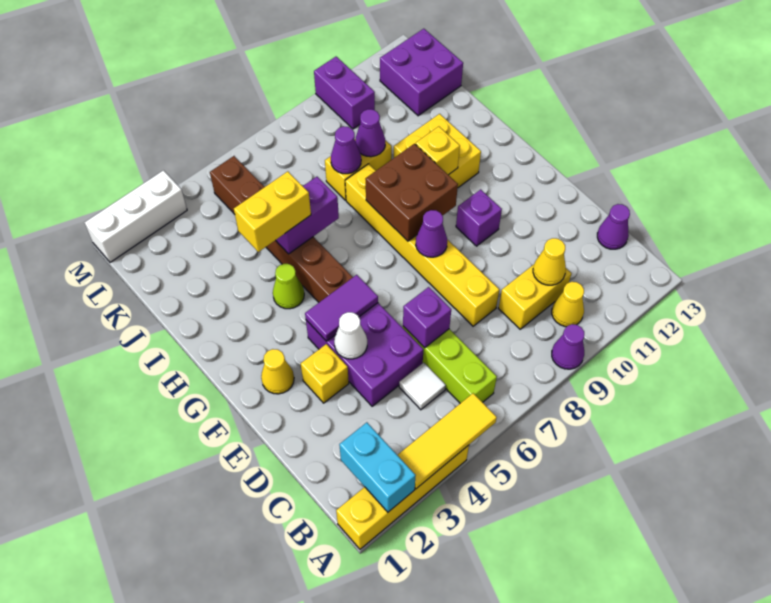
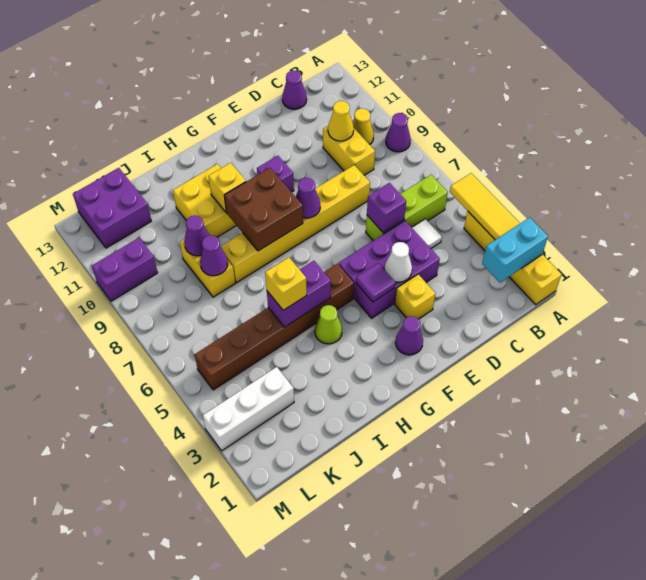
yellow 1x1 cone [261,349,294,394] -> purple 1x1 cone [395,316,423,355]
purple 1x2 tile [305,275,378,341] -> purple 1x1 tile [356,263,395,302]
yellow 1x2 brick [234,171,311,252] -> yellow 1x1 brick [265,258,307,310]
purple 1x2 brick [275,177,339,254] -> purple 1x2 brick turned to [267,261,331,327]
white 1x3 brick [84,170,187,262] -> white 1x3 brick turned to [203,367,294,451]

